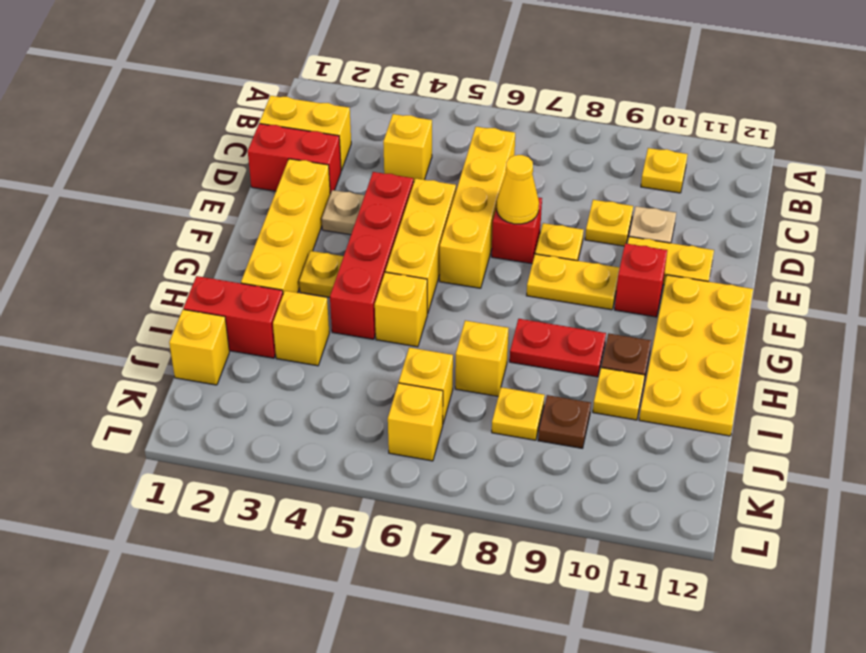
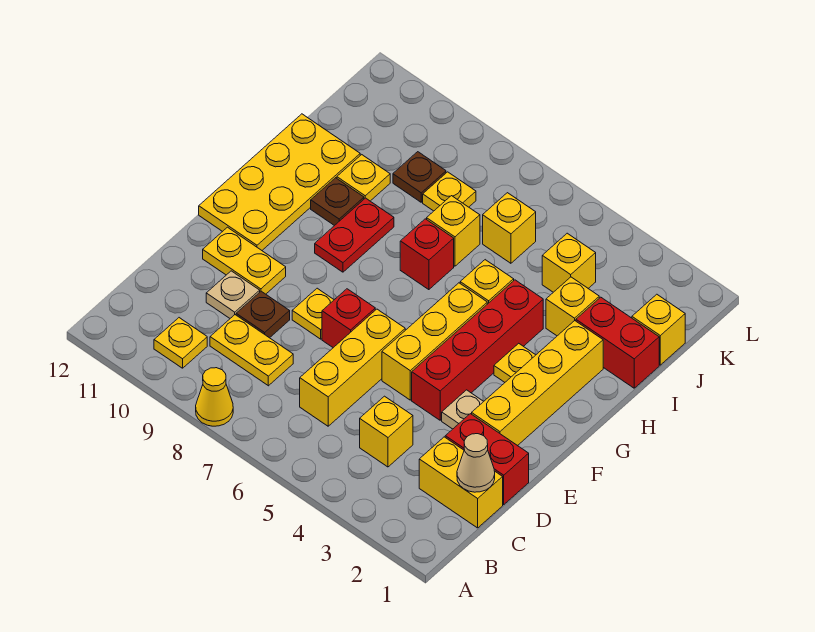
none -> tan 1x1 cone [457,434,495,492]
yellow 1x4 brick [440,127,515,288] -> yellow 1x3 brick [300,309,405,426]
yellow 1x1 plate [585,200,633,246] -> brown 1x1 plate [236,291,290,338]
yellow 1x1 cone [497,155,539,224] -> yellow 1x1 cone moved to [196,368,233,426]
yellow 1x2 plate [527,254,620,310] -> yellow 1x2 plate moved to [210,315,293,386]
red 1x1 brick [615,243,667,317] -> red 1x1 brick moved to [400,219,454,290]
red 1x2 plate [510,319,606,377] -> red 1x2 plate turned to [315,198,394,272]
yellow 1x1 brick [388,383,443,461] -> yellow 1x1 brick moved to [542,233,596,292]

